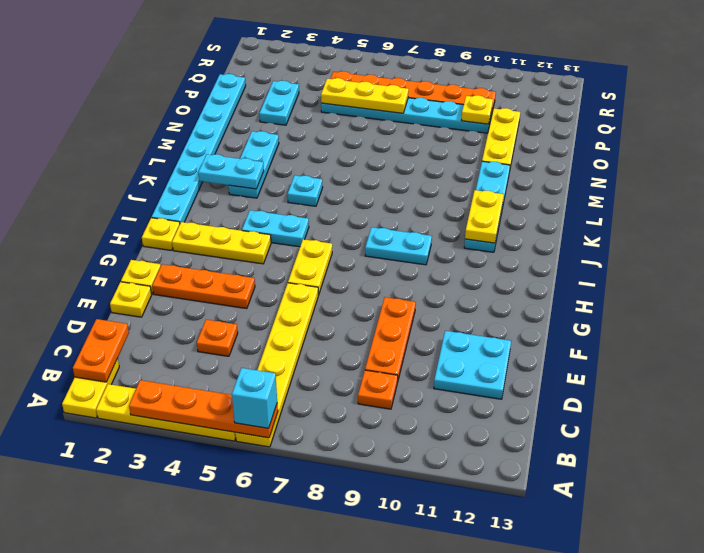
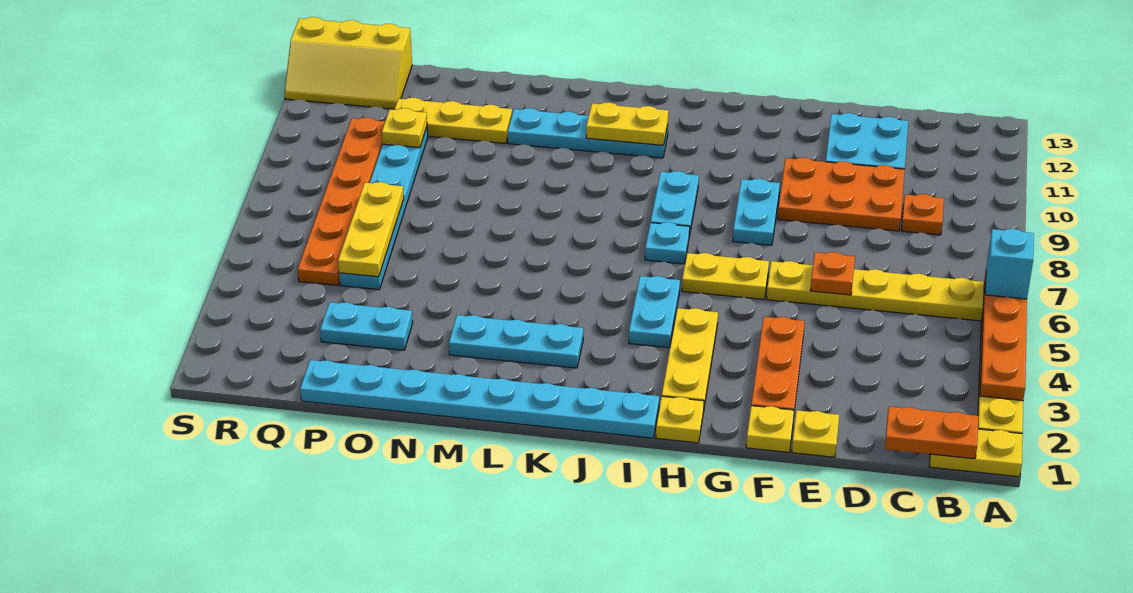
orange 1x1 plate [197,320,238,356] -> orange 1x1 plate moved to [810,252,855,295]
orange 1x3 plate [365,297,416,383] -> orange 2x3 plate [778,158,905,231]
cyan 1x2 plate [198,154,264,189] -> cyan 1x2 plate moved to [733,179,780,245]
cyan 1x1 plate [288,175,323,206] -> cyan 1x1 plate moved to [645,222,690,264]
none -> yellow 2x3 slope [285,17,412,109]

